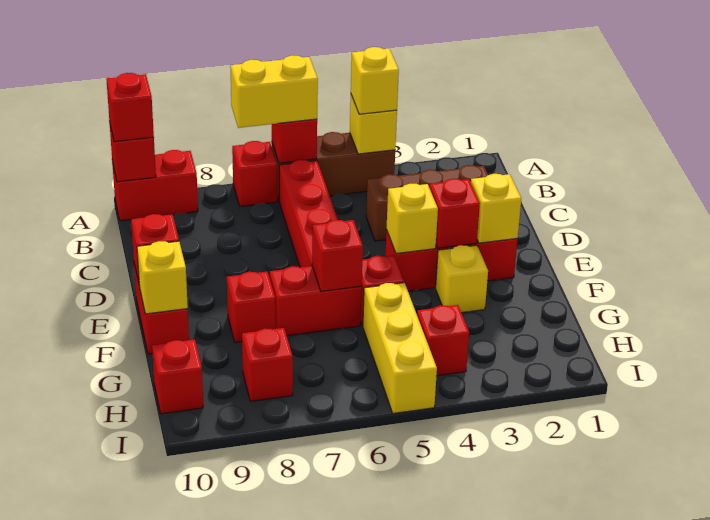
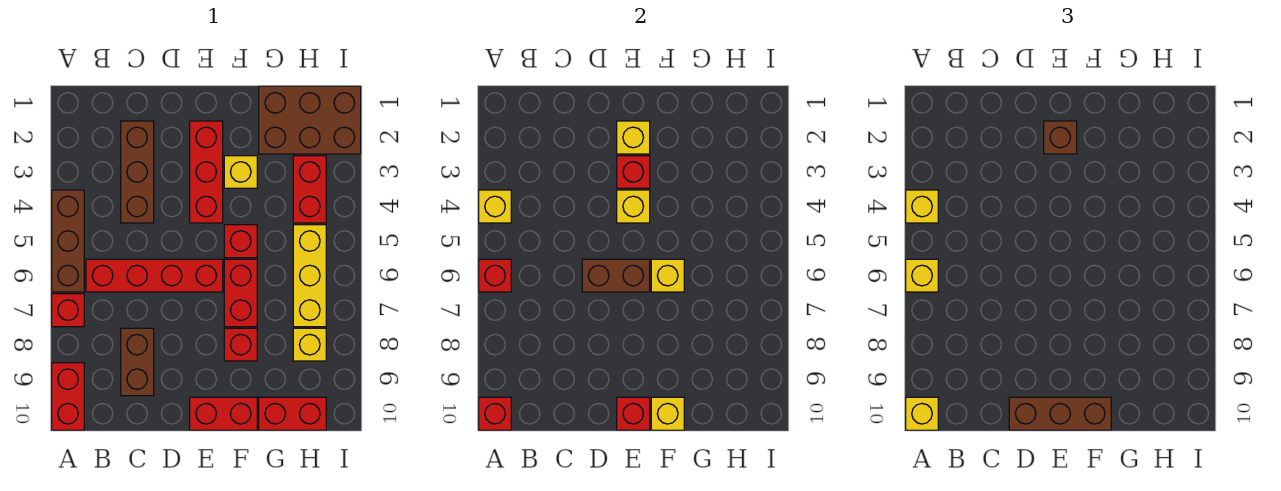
yellow 1x2 brick [230,55,318,128] -> yellow 1x1 brick [906,259,938,292]
red 1x1 brick [106,73,154,142] -> yellow 1x1 brick [906,397,938,430]
none -> brown 1x2 brick [121,328,154,396]
none -> brown 1x2 brick [582,259,650,292]
none -> brown 1x3 brick [1009,397,1111,430]
none -> brown 1x1 brick [1044,121,1077,154]
red 1x1 brick [312,220,363,291] -> yellow 1x1 brick [651,259,684,292]
none -> brown 2x3 brick [259,86,361,154]
yellow 1x3 brick [363,283,437,414] -> yellow 1x3 brick turned to [293,225,326,327]
red 1x1 brick [417,305,469,376] -> red 1x2 brick [293,156,326,223]
red 1x1 brick [242,328,293,401] -> yellow 1x1 brick [293,328,326,361]
red 1x1 brick [152,340,203,414] -> red 1x2 brick [259,397,326,430]

